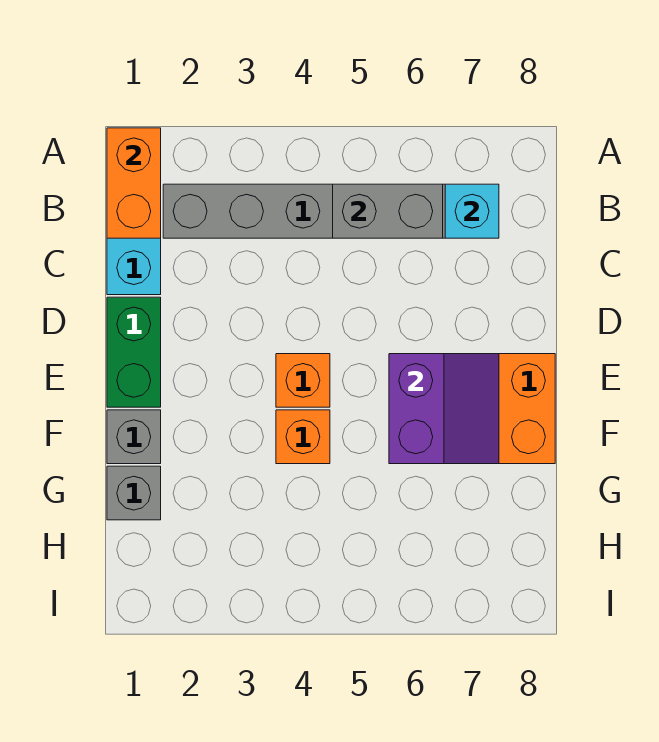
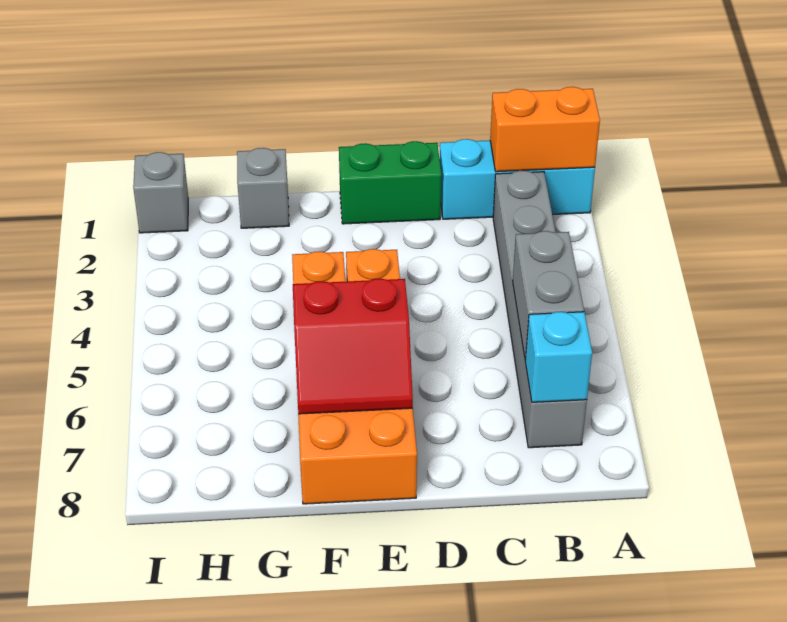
purple 2x2 slope [389,354,499,464] -> red 2x2 slope [293,279,413,414]
grey 1x1 brick [107,410,161,464] -> grey 1x1 brick moved to [133,152,188,233]

